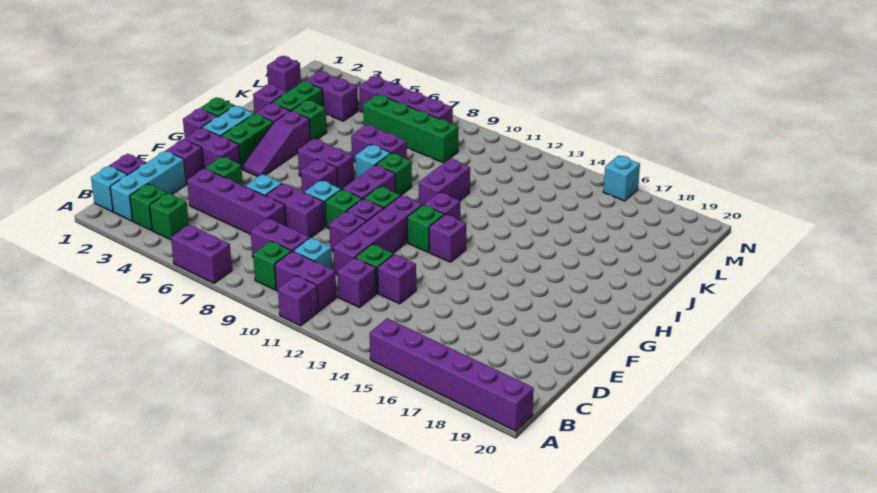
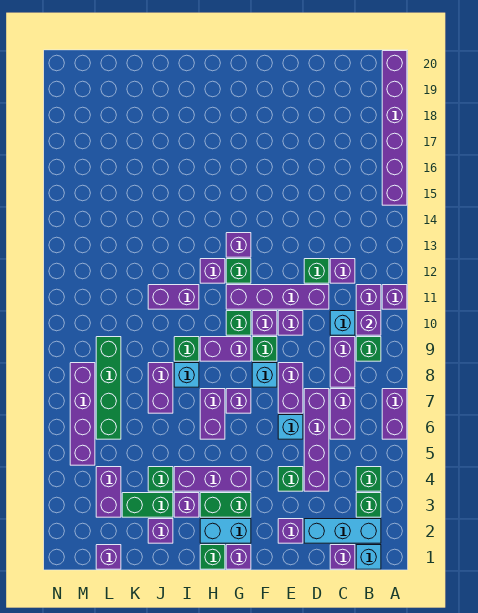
purple 1x1 brick [378,254,416,304] -> purple 1x1 brick moved to [356,311,381,335]
purple 1x2 brick [184,128,240,168] -> purple 1x2 brick moved to [330,389,355,439]
purple 1x3 slope [242,111,310,177] -> purple 1x3 brick [174,467,251,491]
cyan 1x1 brick [603,155,640,201] -> none

